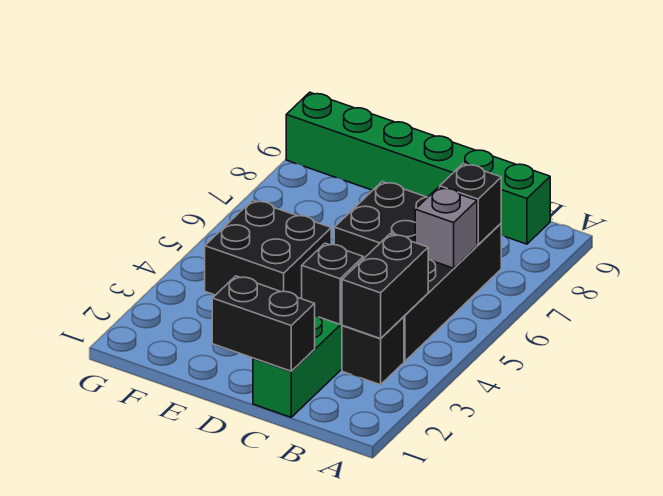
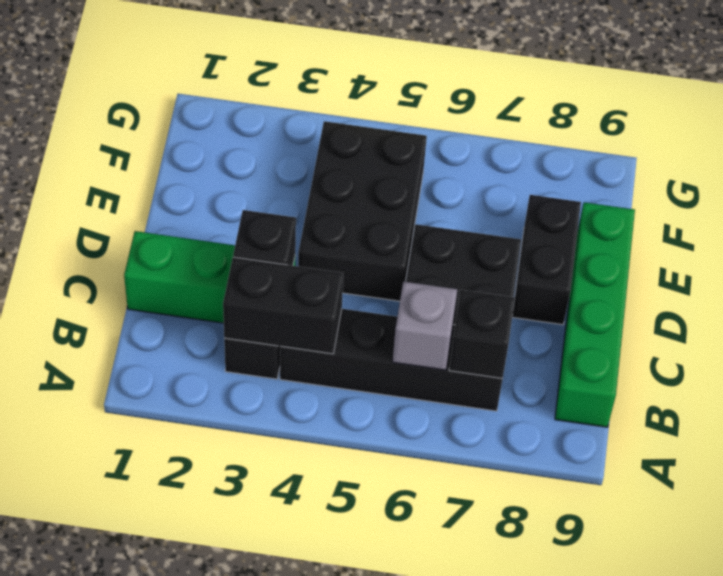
green 1x6 brick [286,92,550,244] -> green 1x4 brick [555,202,635,427]
black 1x2 brick [212,276,315,371] -> black 1x2 brick moved to [512,195,581,325]
black 2x2 brick [205,200,331,299] -> black 2x3 brick [298,121,427,301]

